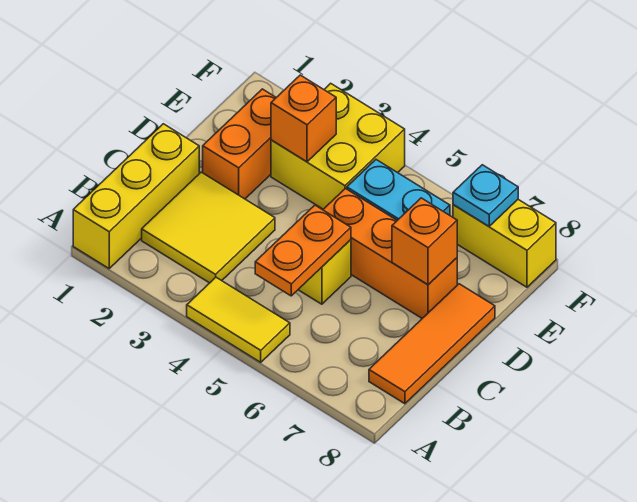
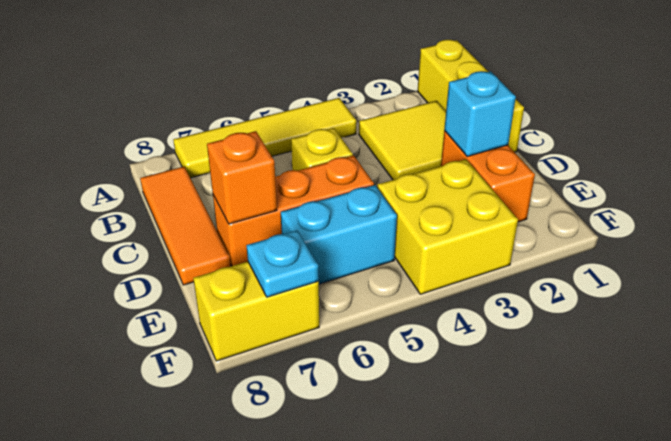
yellow 1x2 tile [187,277,290,362] -> yellow 1x4 tile [173,98,356,178]
orange 1x2 plate [255,205,351,296] -> none
none -> cyan 1x1 brick [444,71,516,157]
orange 1x1 brick [271,75,336,162] -> none

